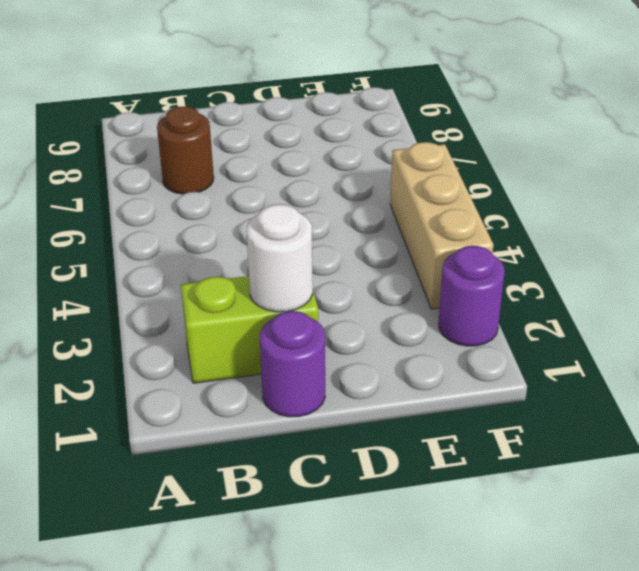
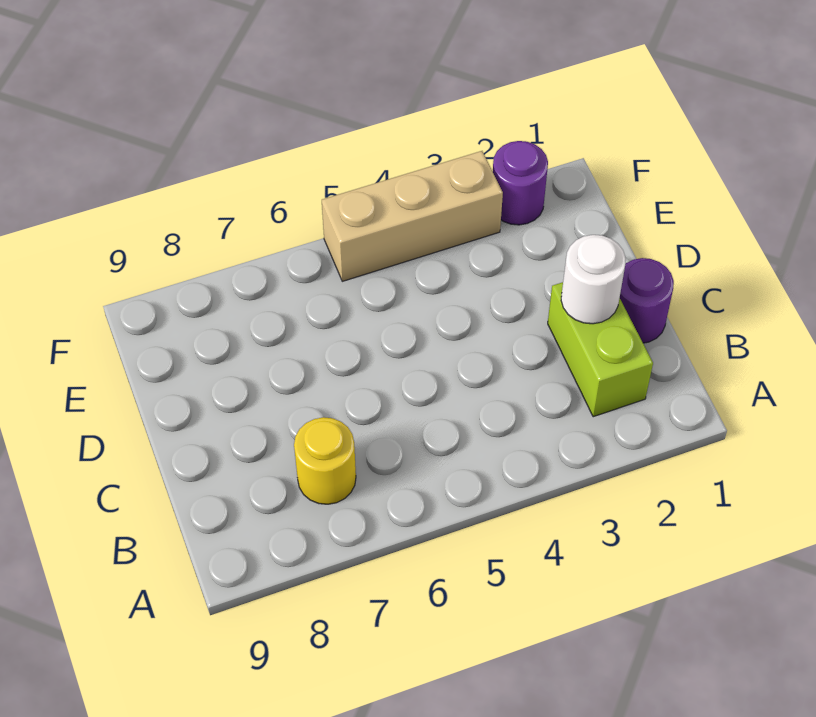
brown 1x1 round brick [157,106,214,194] -> yellow 1x1 round brick [294,417,356,504]

